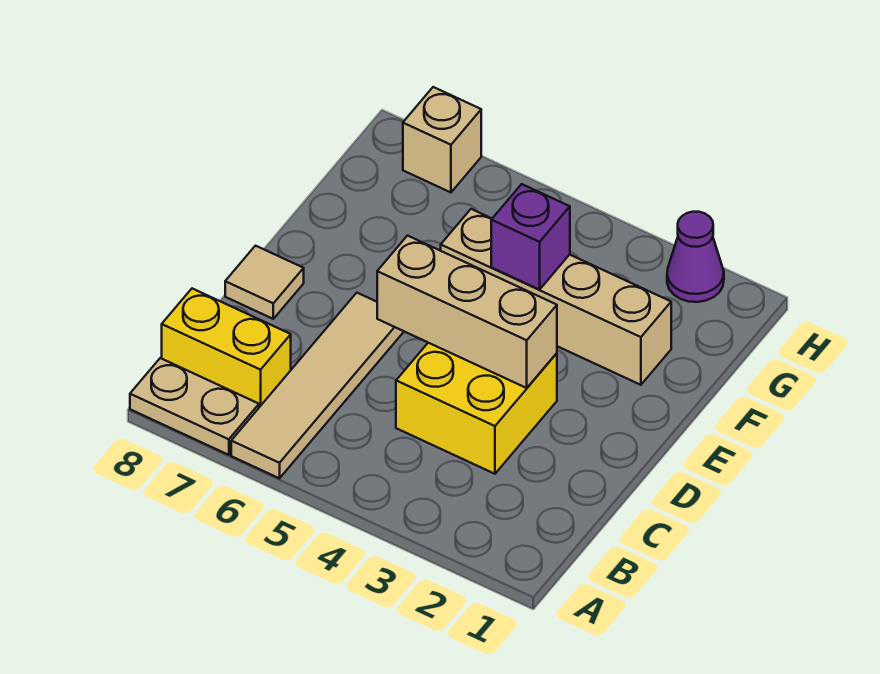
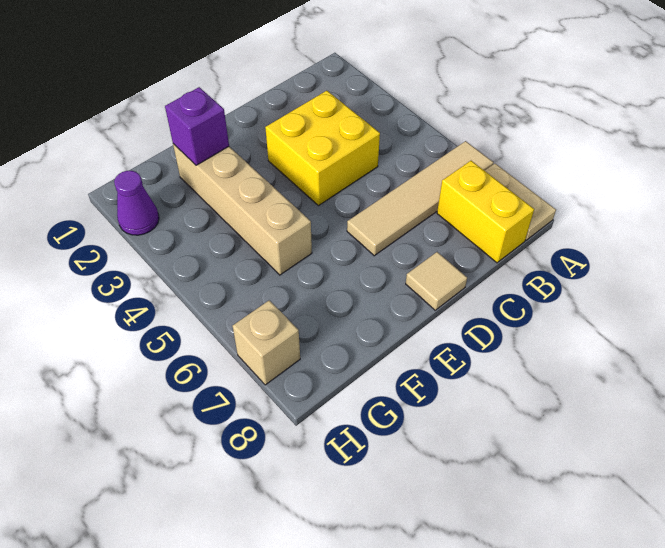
tan 1x3 brick [377,236,557,388] -> none
purple 1x1 brick [491,184,570,290] -> purple 1x1 brick moved to [165,87,229,165]

